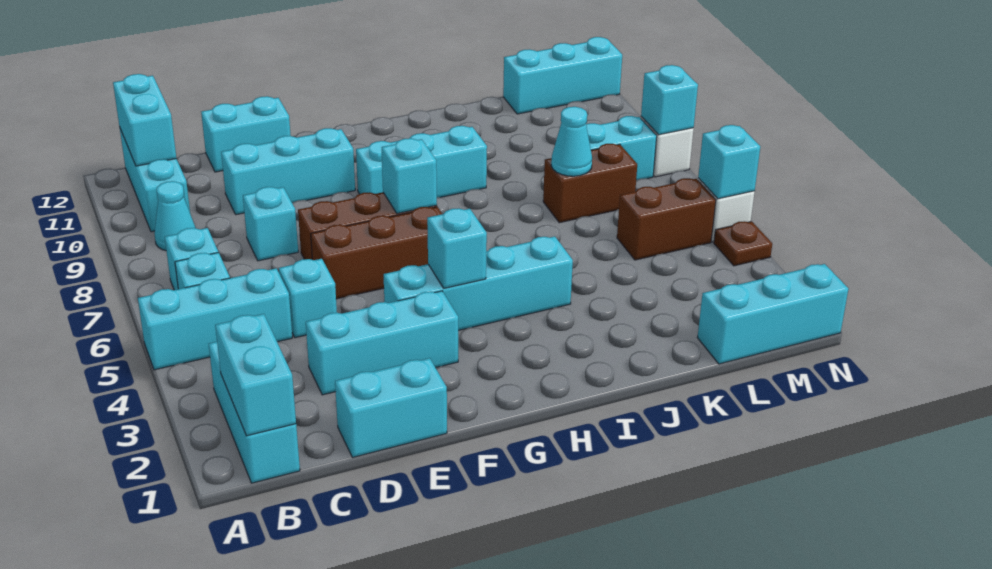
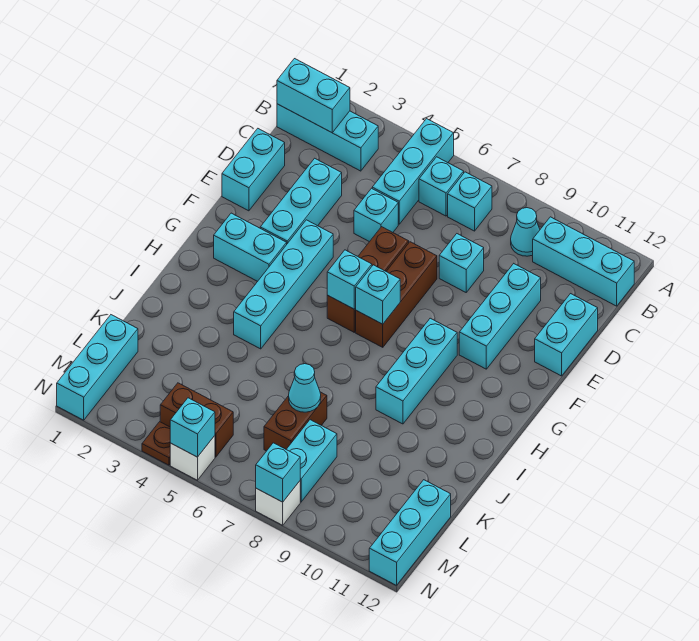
cyan 1x2 brick [113,74,177,166] -> cyan 1x2 brick moved to [214,213,287,281]
cyan 1x1 brick [427,208,487,288] -> cyan 1x1 brick moved to [327,250,372,309]
brown 1x2 brick [617,178,716,260] -> brown 1x2 brick turned to [160,383,233,457]

